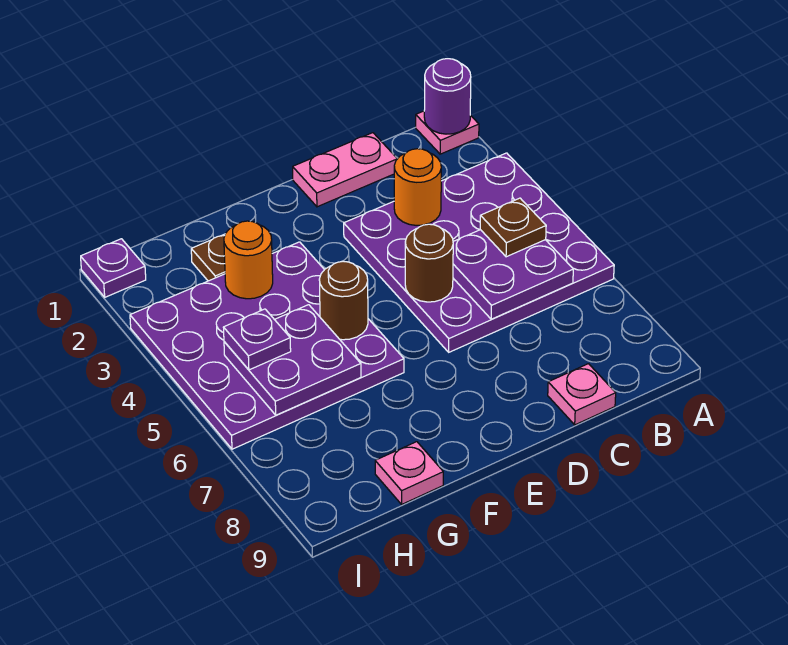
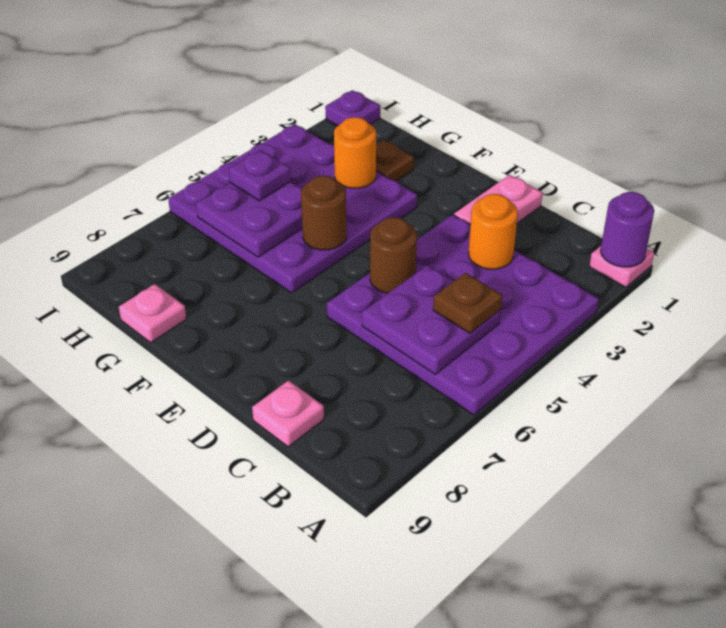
pink 1x2 plate [293,133,397,207] -> pink 1x2 plate turned to [454,175,543,225]

